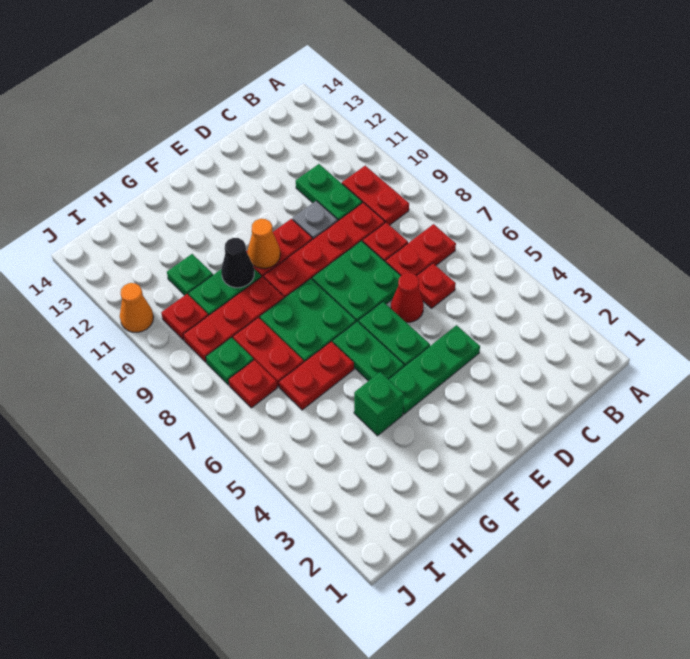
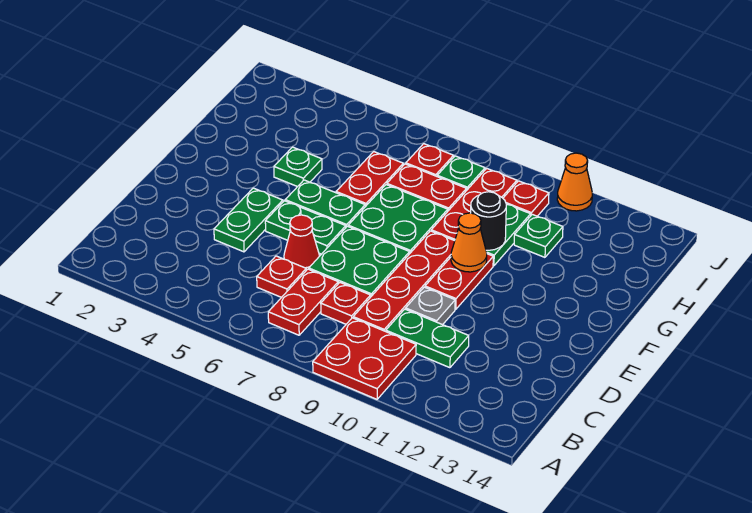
red 1x2 plate [342,166,409,225] -> red 2x2 plate [313,318,416,399]
green 1x3 plate [388,325,480,414] -> green 1x2 plate [214,188,283,252]
green 1x1 brick [354,372,404,436] -> green 1x1 plate [274,147,322,187]
black 1x1 cone [221,238,254,288] -> black 1x1 round brick [471,192,506,250]

